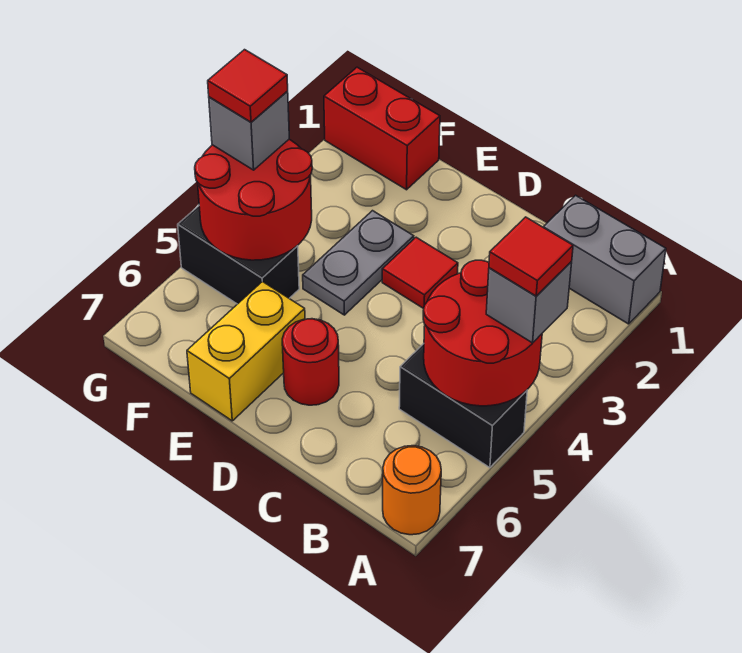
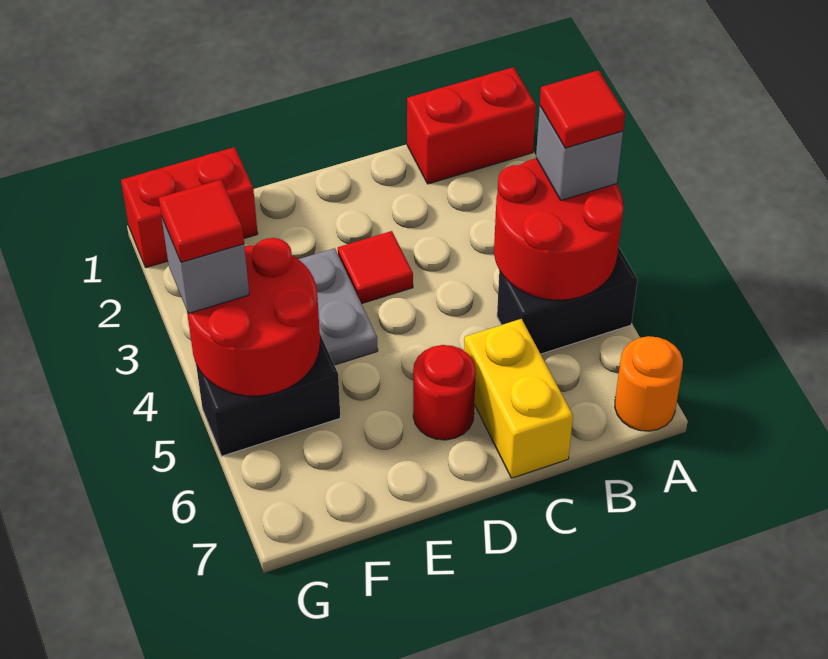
grey 1x2 brick [544,195,666,324] -> red 1x2 brick [407,67,536,184]
yellow 1x2 brick [187,281,305,421] -> yellow 1x2 brick moved to [464,319,573,478]

